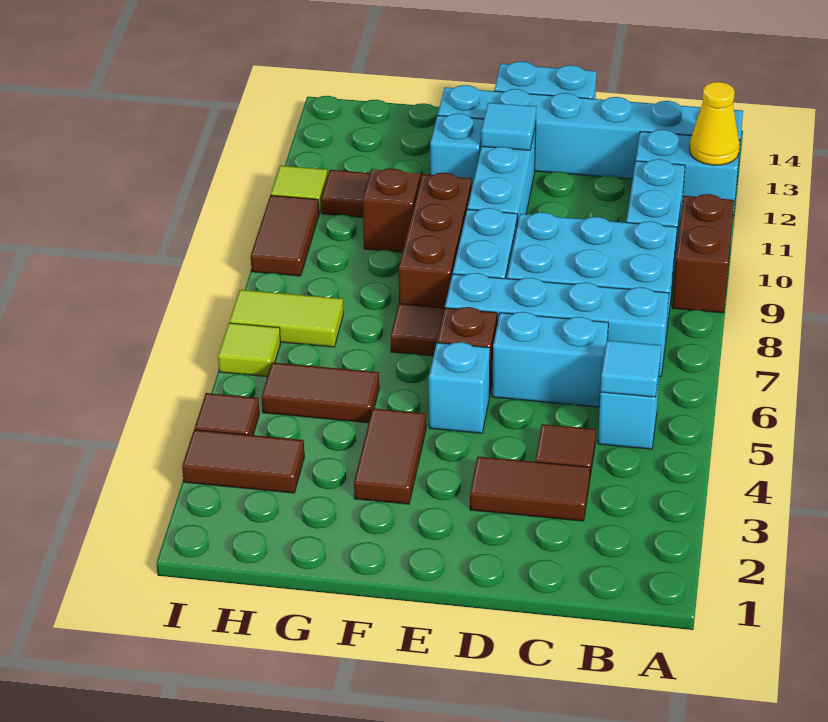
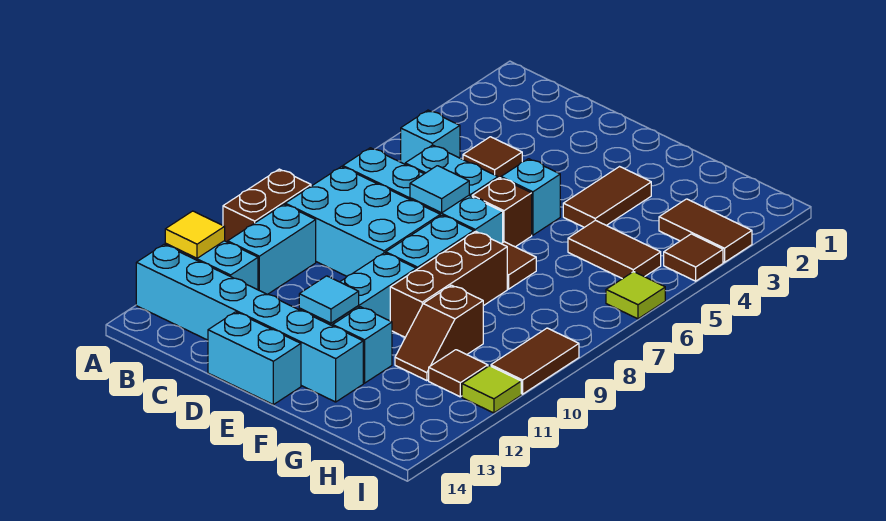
yellow 1x1 cone [690,82,740,165] -> yellow 1x1 tile [165,211,225,258]
cyan 1x1 tile [601,340,661,397] -> cyan 1x1 tile moved to [410,166,469,213]
brown 1x2 tile [470,457,590,521] -> none
lime 1x2 tile [229,290,343,347] -> none

